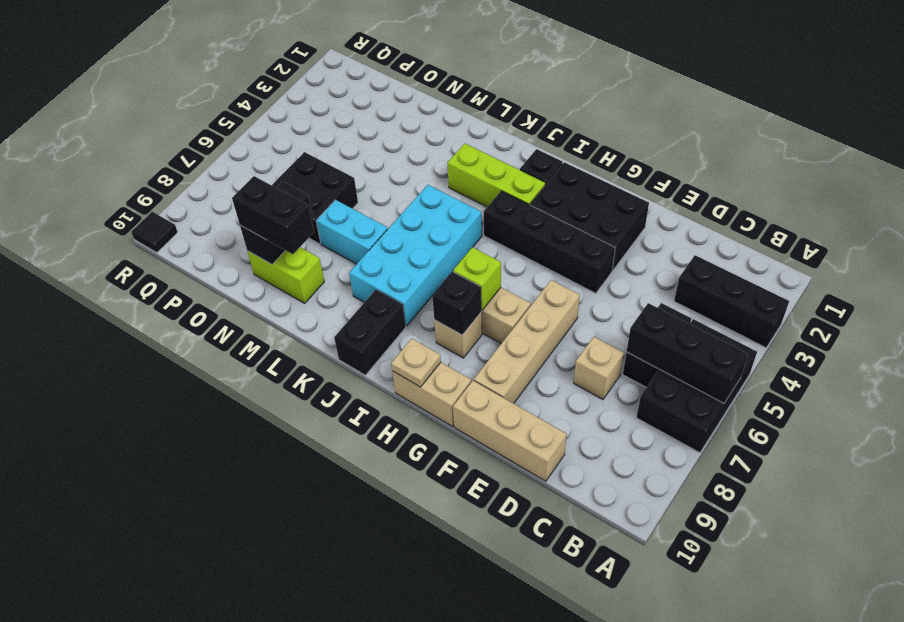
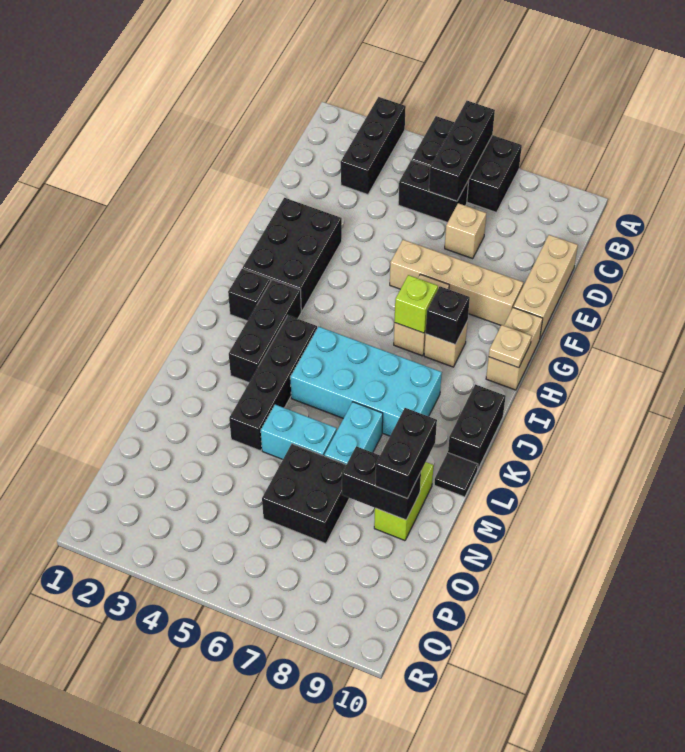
black 1x4 brick [484,191,615,293] -> black 1x4 brick moved to [229,315,317,451]
lime 1x3 brick [447,144,546,207] -> black 1x3 brick [229,280,301,382]
black 1x2 brick [334,290,406,375] -> black 1x2 brick turned to [448,384,506,469]
none -> cyan 1x2 brick [261,405,337,459]
black 1x1 tile [131,212,178,253] -> black 1x1 tile moved to [434,453,478,497]

